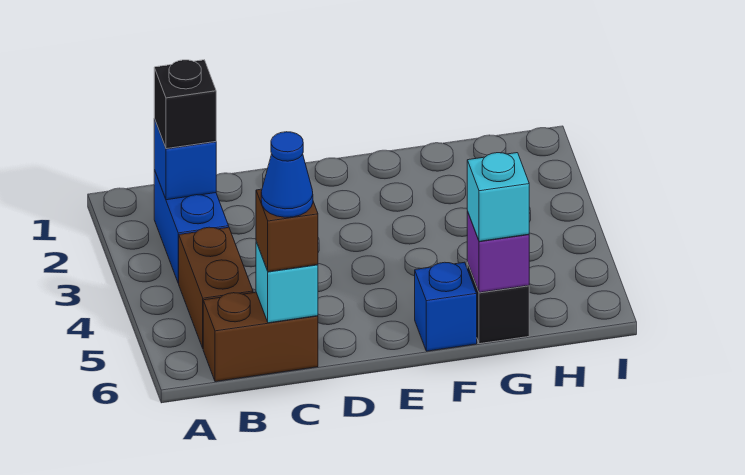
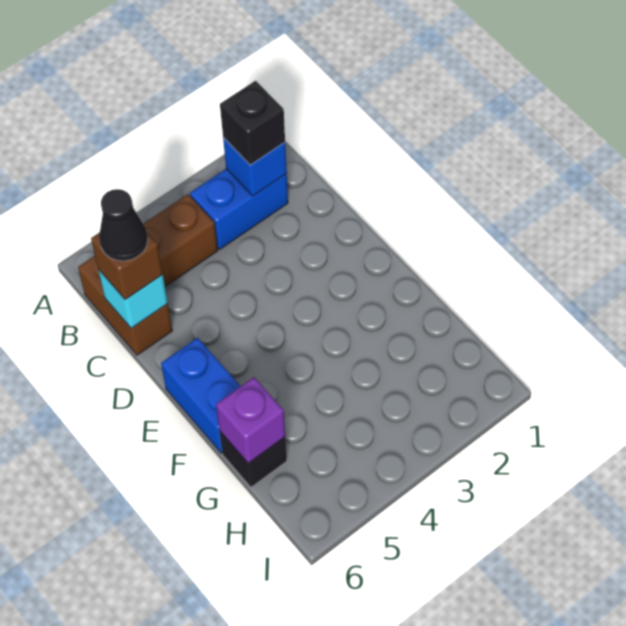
blue 1x1 cone [261,132,313,217] -> black 1x1 cone [99,189,148,261]
blue 1x1 brick [415,262,477,351] -> blue 1x2 brick [161,338,240,453]
cyan 1x1 brick [467,153,529,241] -> none

